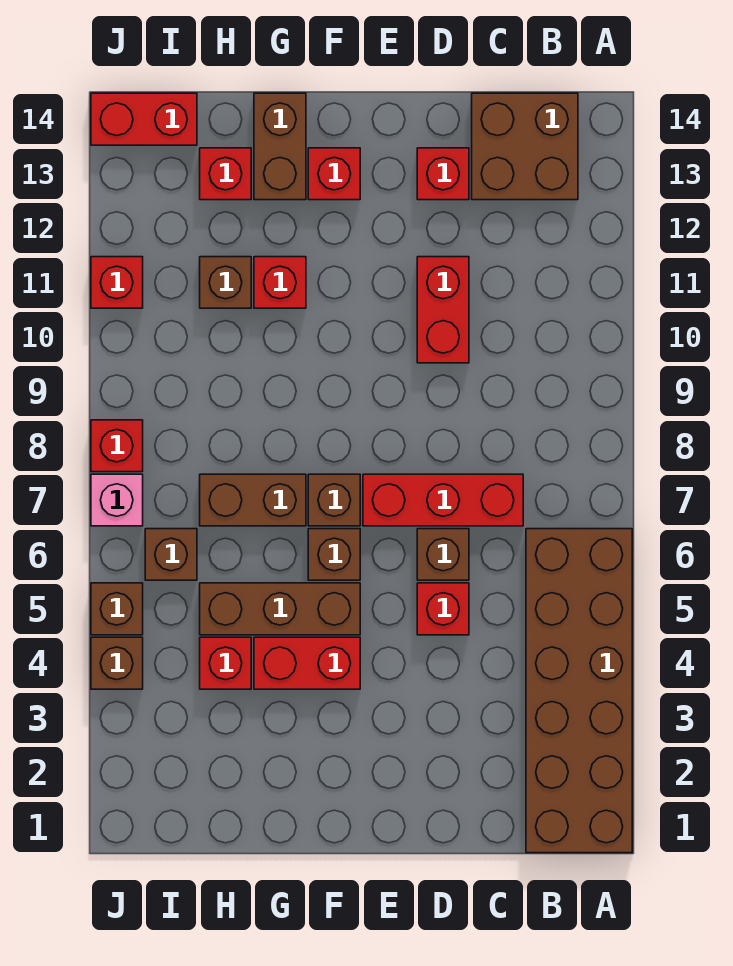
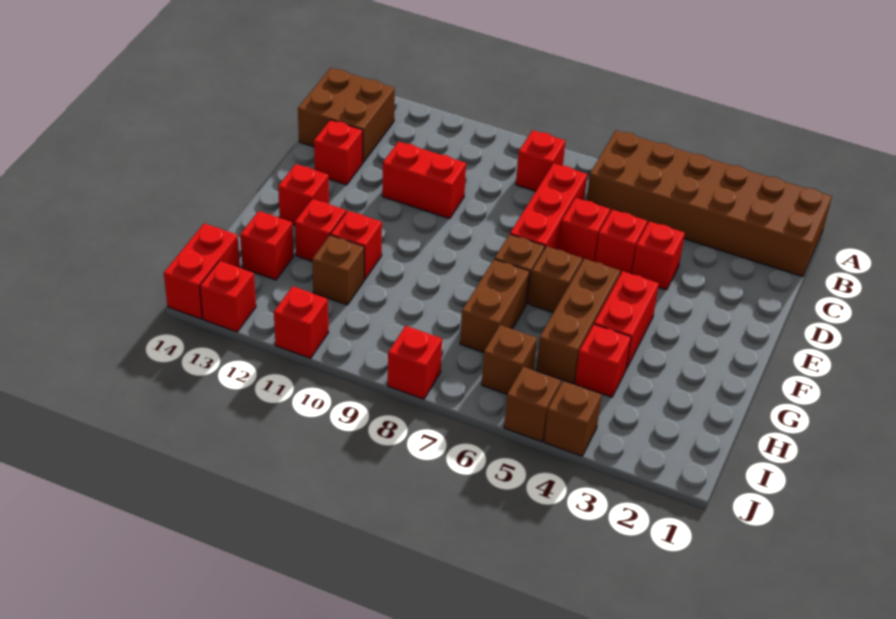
none -> red 1x1 brick [516,130,565,191]
none -> red 1x1 brick [632,221,685,290]
brown 1x1 brick [417,529,469,580] -> red 1x1 brick [559,198,610,262]
none -> red 1x1 brick [295,199,346,261]
brown 1x2 brick [254,93,306,200] -> none
pink 1x1 brick [91,474,143,526] -> none
none -> red 1x1 brick [200,261,256,332]

